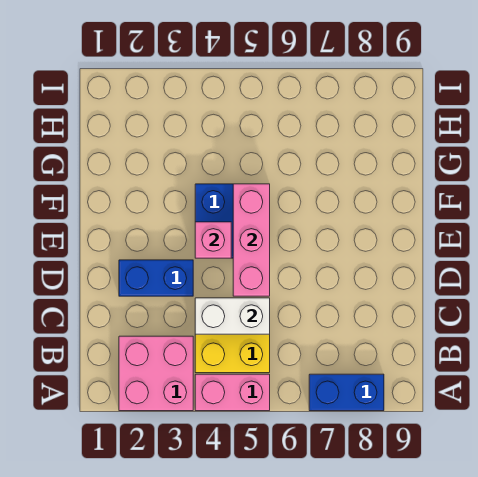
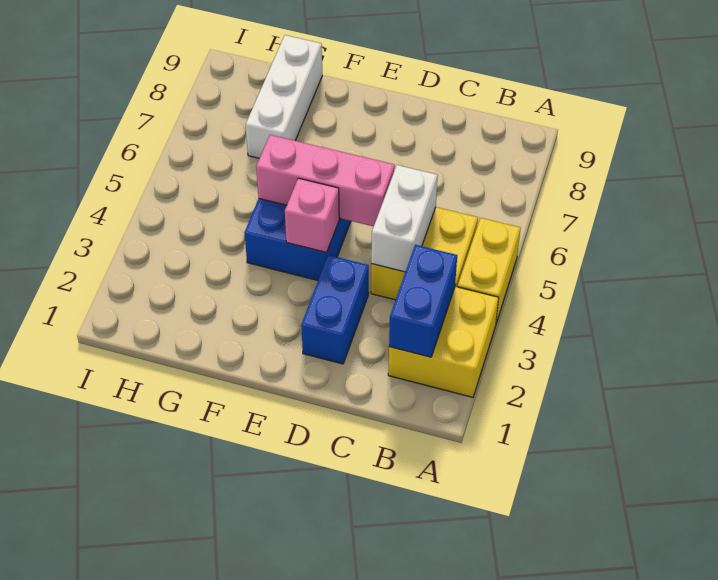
pink 2x2 brick [119,336,193,411] -> yellow 2x2 brick [388,286,499,397]
pink 1x2 brick [195,374,270,411] -> yellow 1x2 brick [458,218,521,323]
blue 1x2 brick [309,374,384,411] -> blue 1x2 brick moved to [389,245,457,357]
none -> white 1x3 brick [246,35,322,158]

